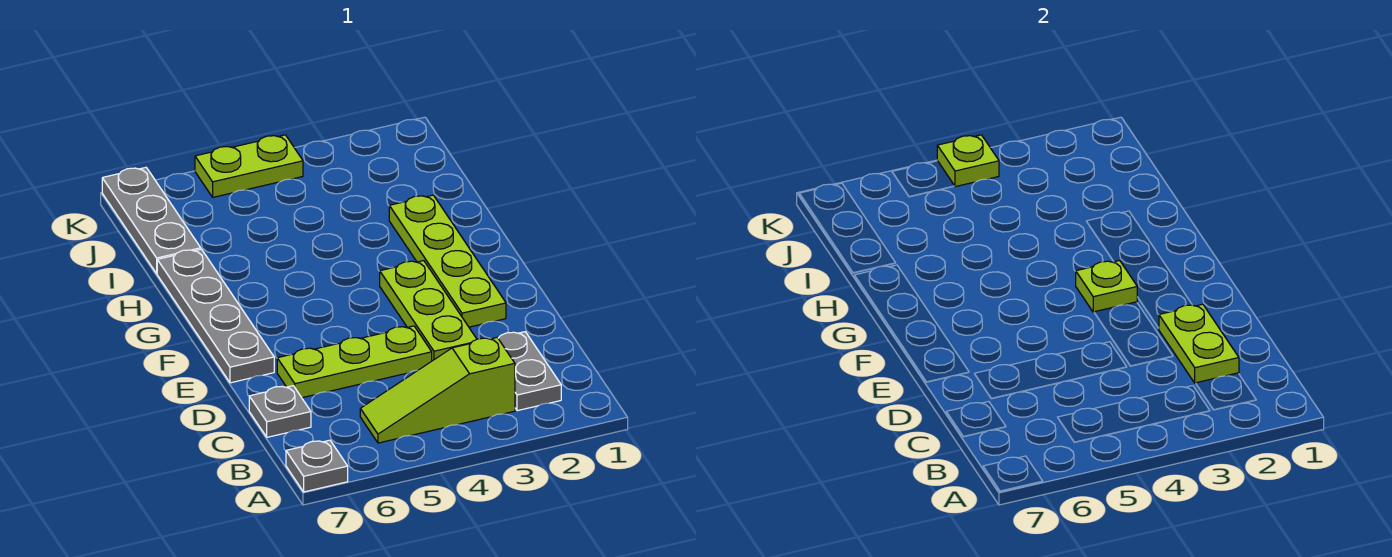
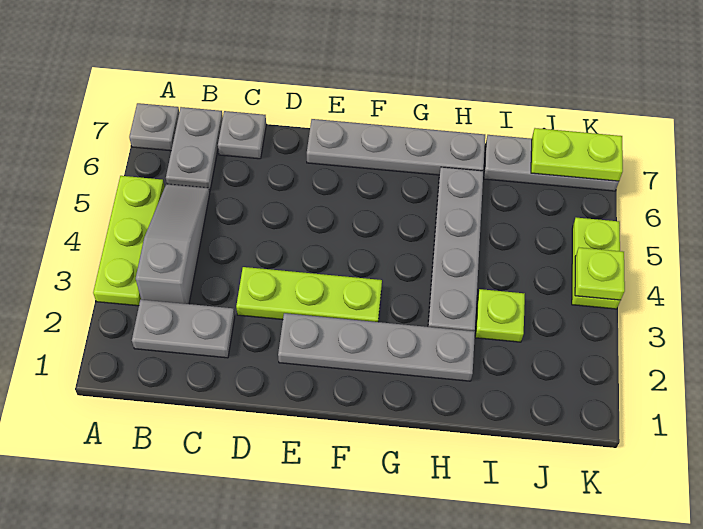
lime 1x3 slope [360,338,515,443] -> grey 1x3 slope [136,184,210,304]
none -> grey 1x2 plate [166,107,223,192]
lime 1x2 plate [1159,304,1239,383] -> lime 1x2 plate moved to [531,128,623,181]
lime 1x3 plate [277,326,432,398] -> lime 1x3 plate moved to [93,176,165,306]
lime 1x4 plate [389,195,506,327] -> grey 1x4 plate [278,313,475,381]
lime 1x1 plate [1076,261,1137,312] -> lime 1x1 plate moved to [475,289,525,342]
none -> grey 1x4 plate [428,167,483,331]

